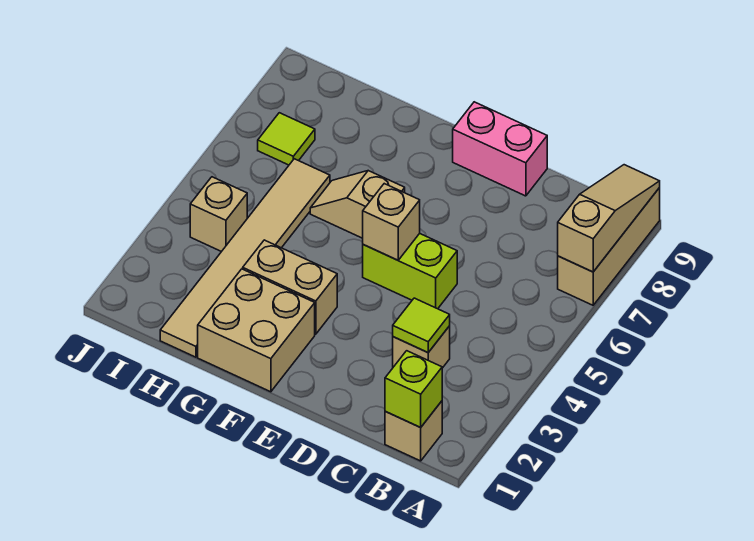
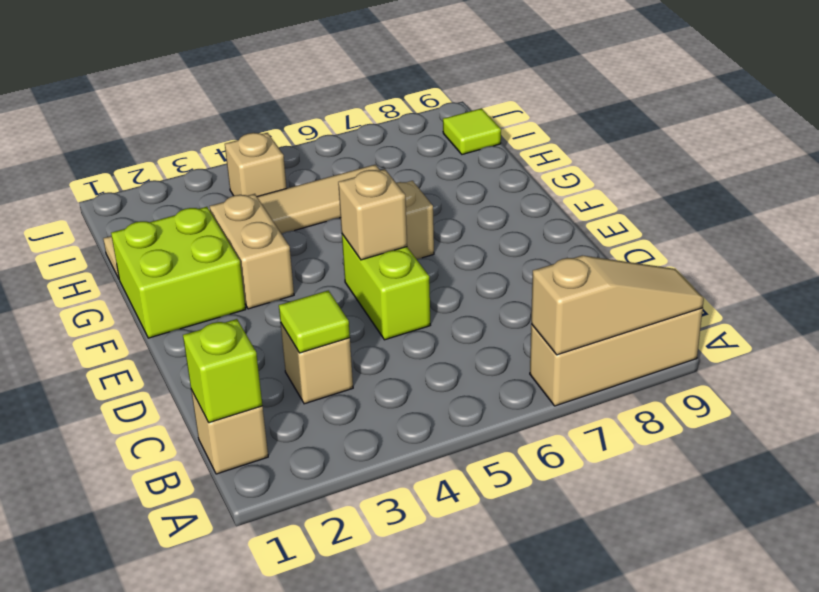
pink 1x2 brick [453,102,547,196] -> none
tan 2x2 brick [198,269,315,392] -> lime 2x2 brick [111,207,246,338]
lime 1x1 tile [258,113,315,165] -> lime 1x1 tile moved to [443,108,501,154]

